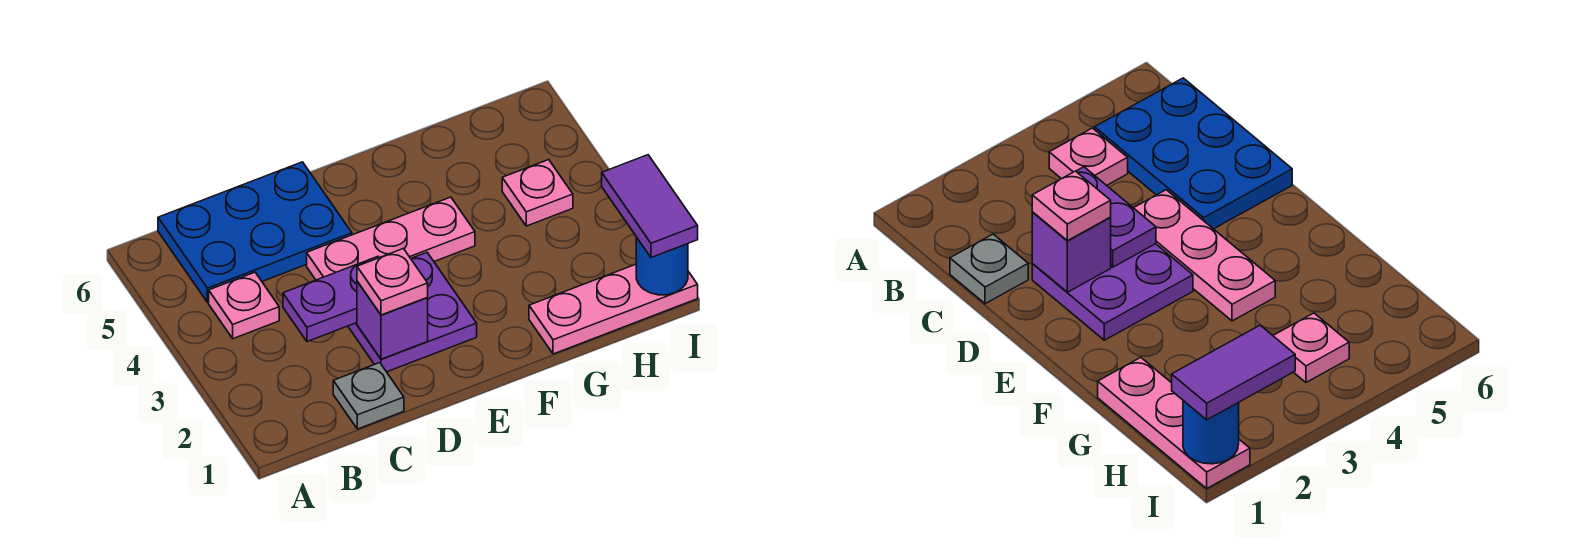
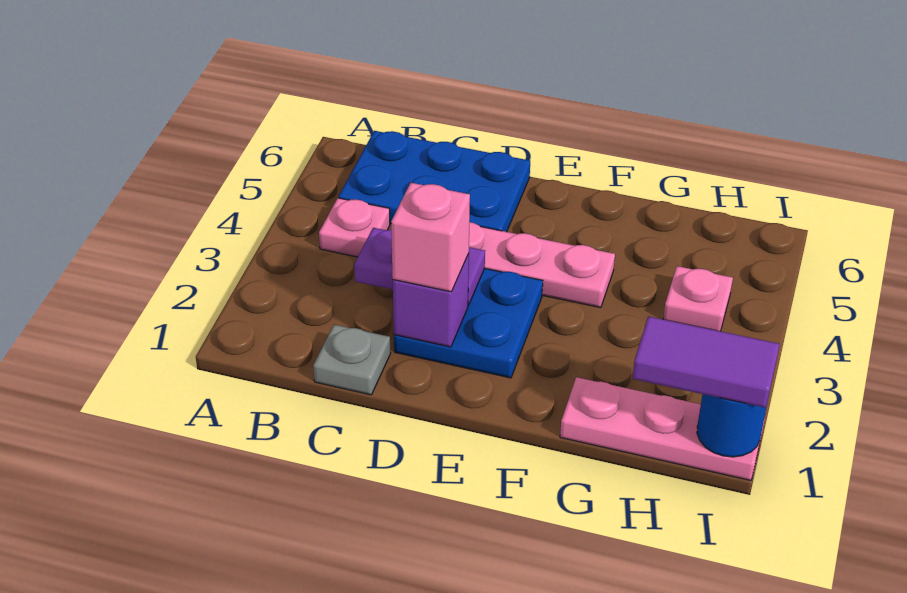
purple 2x2 plate [348,252,477,372] -> blue 2x2 plate [394,268,543,378]
pink 1x1 plate [357,249,428,315] -> pink 1x1 brick [391,183,470,292]
purple 1x2 tile [602,155,698,258] -> purple 1x2 tile turned to [632,316,780,408]

